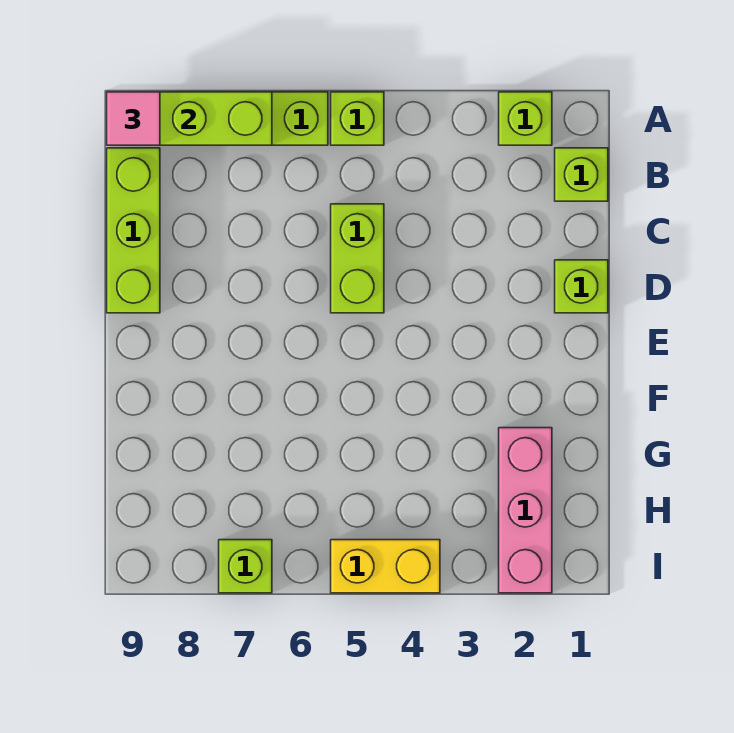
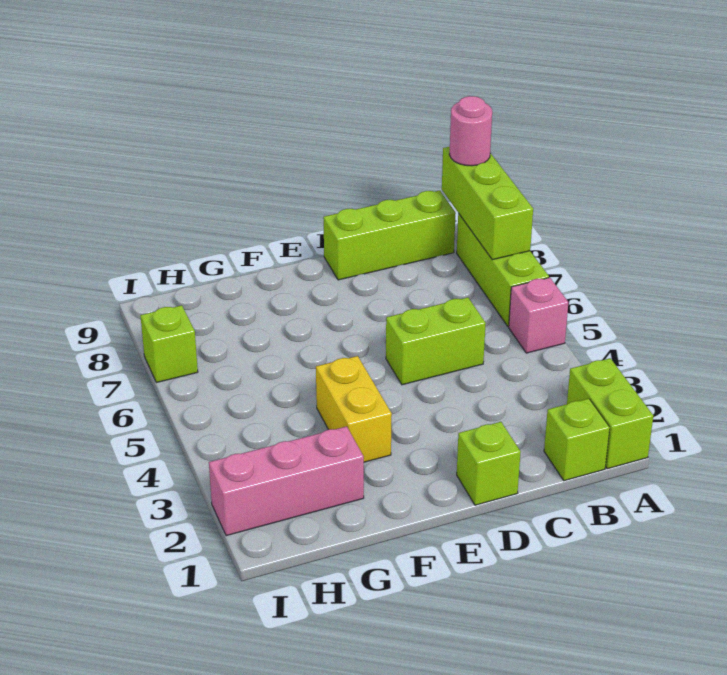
lime 1x1 brick [499,92,552,145] -> lime 1x2 brick [567,358,653,469]
lime 1x1 brick [331,92,384,145] -> pink 1x1 brick [509,278,568,353]
pink 1x1 tile [107,92,160,145] -> pink 1x1 round brick [449,96,492,166]
yellow 1x2 brick [331,540,440,593] -> yellow 1x2 brick moved to [316,356,392,462]

